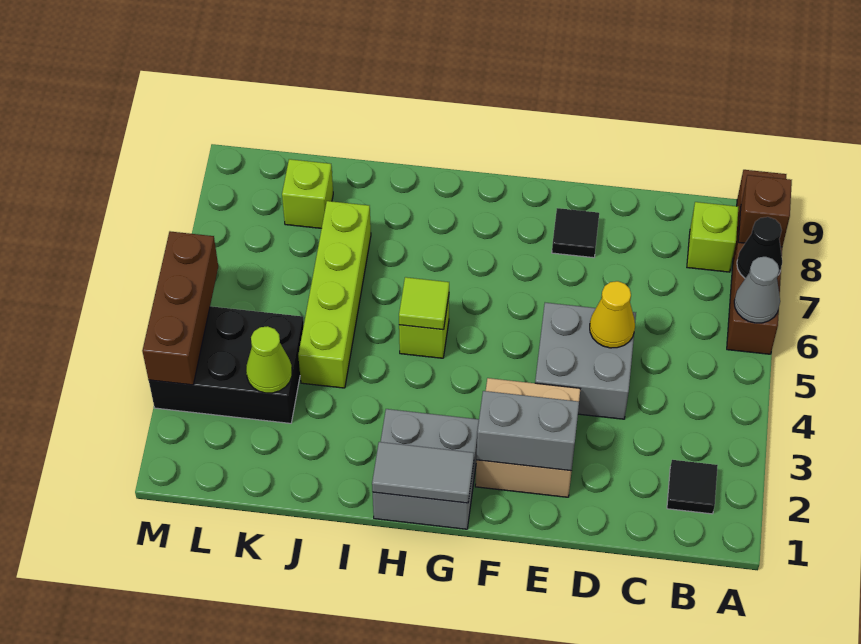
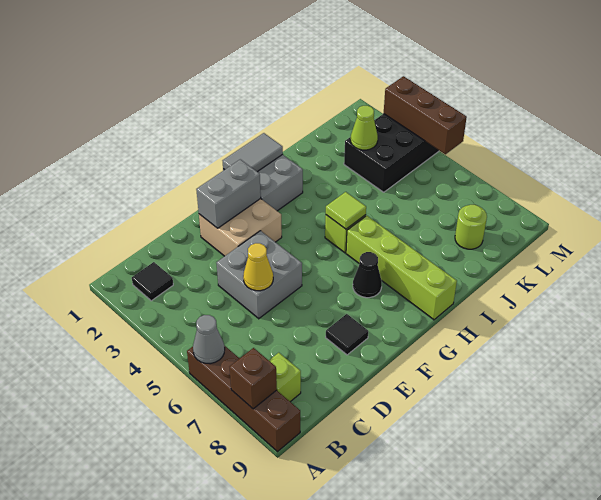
black 1x1 cone [737,217,782,278] -> black 1x1 cone moved to [353,252,382,298]
lime 1x4 brick [298,201,371,388] -> lime 1x4 brick moved to [346,216,457,320]
lime 1x1 brick [282,159,333,228] -> lime 1x1 round brick [455,205,487,249]

